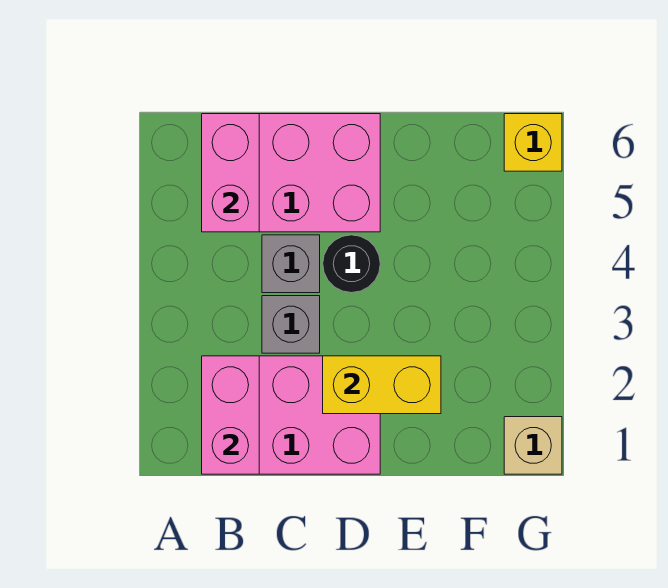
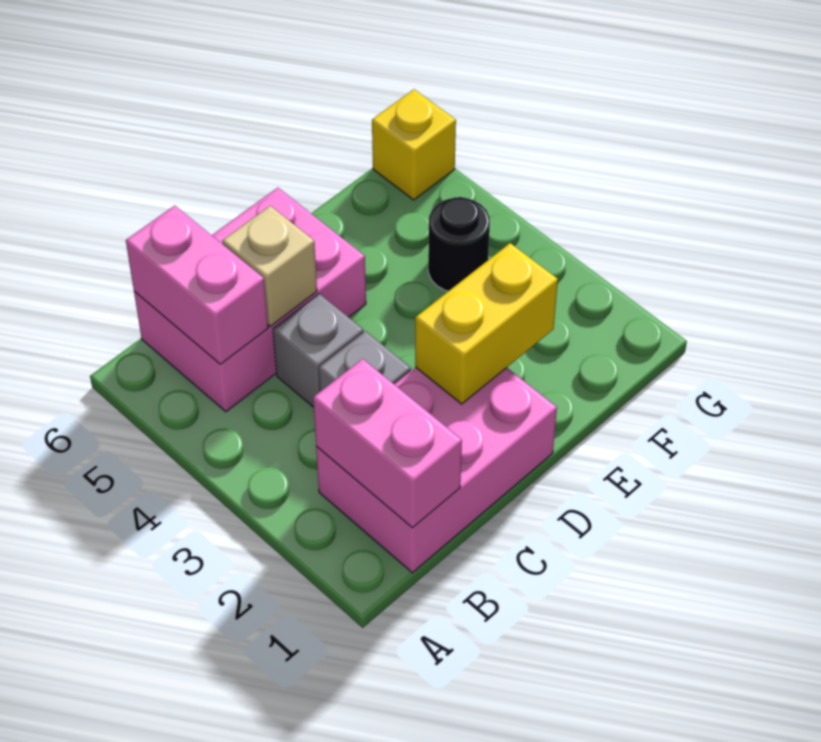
black 1x1 round brick [323,235,380,293] -> black 1x1 round brick moved to [428,197,490,291]
tan 1x1 brick [504,417,562,474] -> tan 1x1 brick moved to [222,206,317,326]

